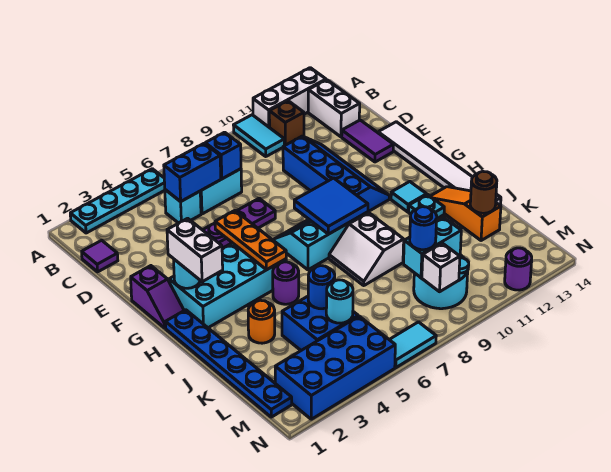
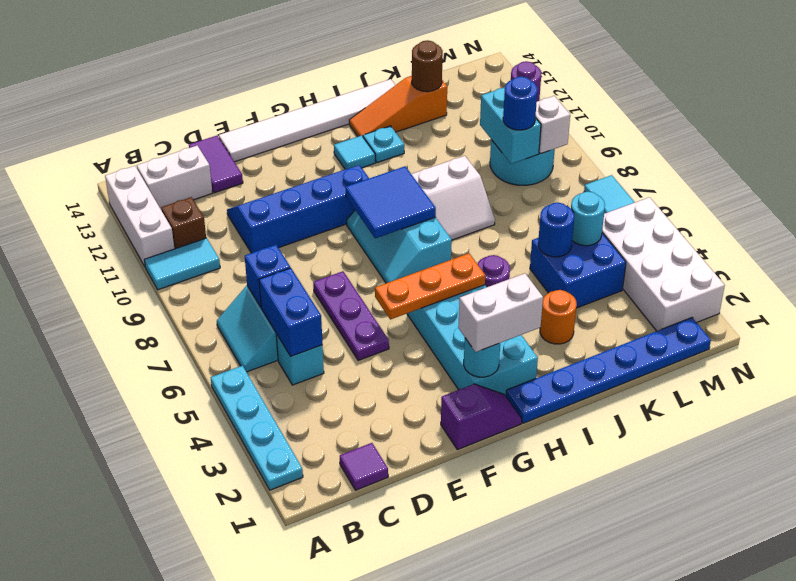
purple 1x2 tile [342,120,394,162] -> purple 1x2 tile turned to [189,136,243,193]
blue 2x4 brick [275,316,395,419] -> white 2x4 brick [602,197,725,331]

